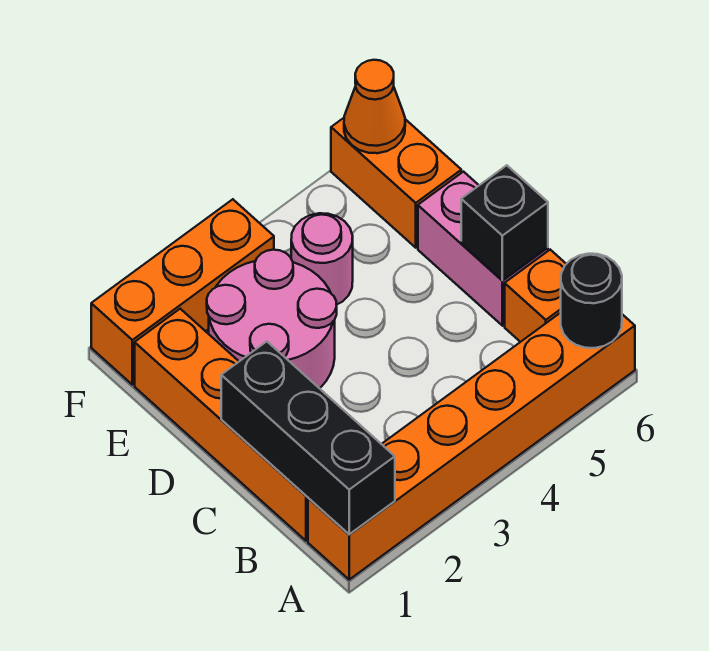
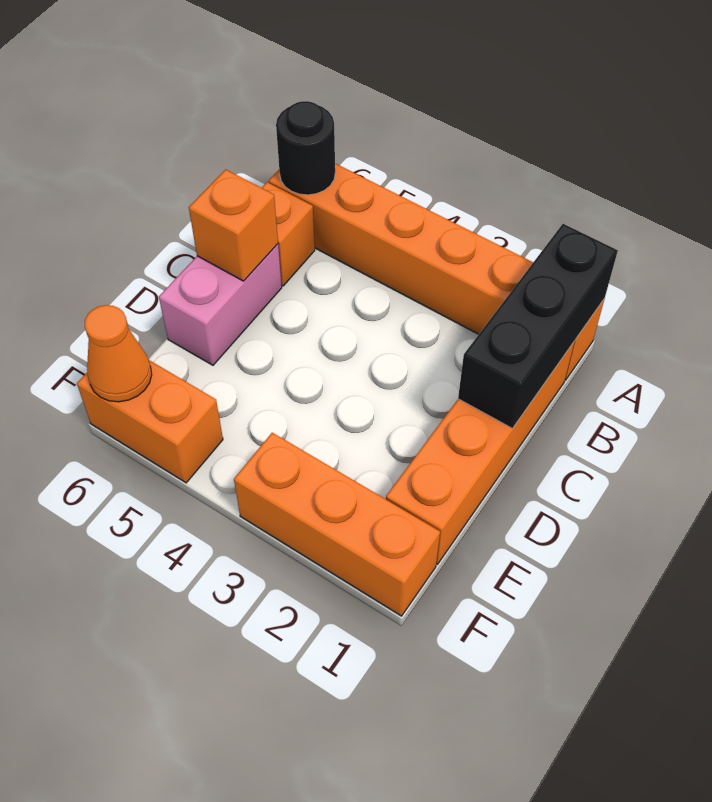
black 1x1 brick [461,165,548,281] -> orange 1x1 brick [189,170,278,281]
pink 2x2 round brick [207,250,337,388] -> none
pink 1x1 round brick [291,213,353,305] -> none
orange 1x2 brick [331,118,461,248] -> orange 1x2 brick turned to [77,360,223,483]

